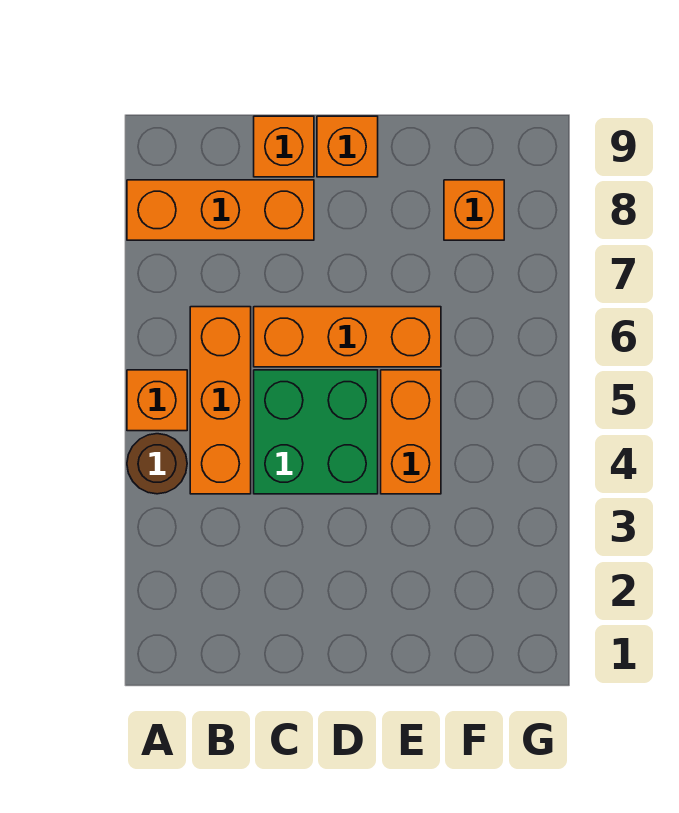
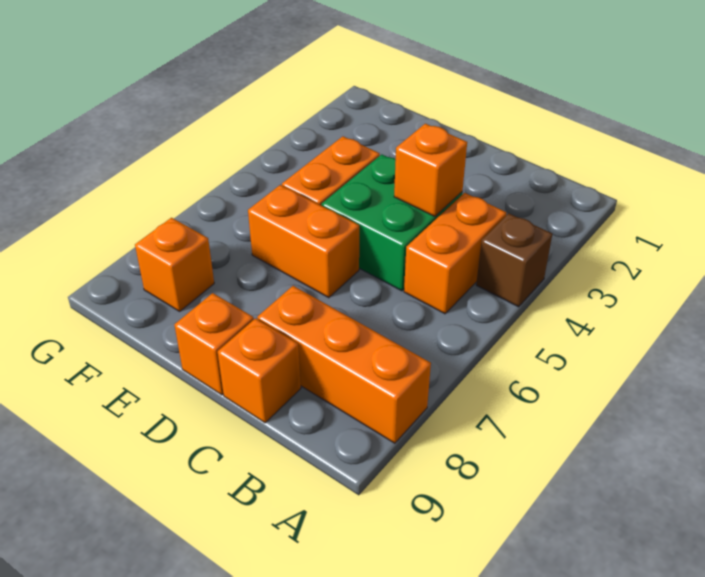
brown 1x1 round brick [127,434,187,494] -> brown 1x1 brick [476,213,552,307]
orange 1x1 brick [127,370,187,431] -> orange 1x1 brick moved to [394,124,467,217]
orange 1x3 brick [190,307,251,494] -> orange 1x2 brick [404,193,506,314]
orange 1x3 brick [254,307,441,367] -> orange 1x2 brick [248,185,359,298]

